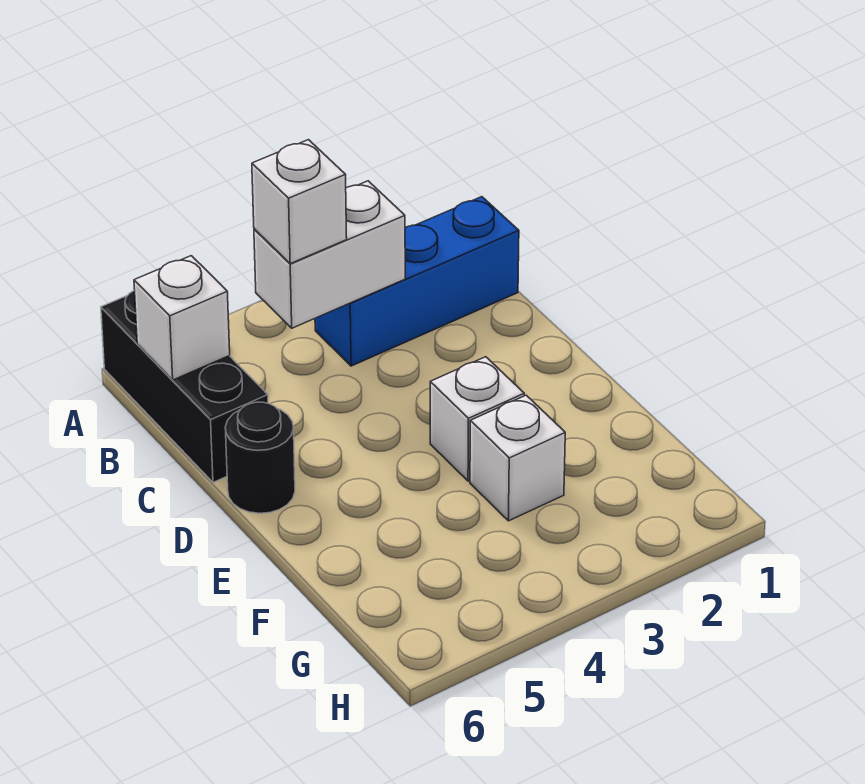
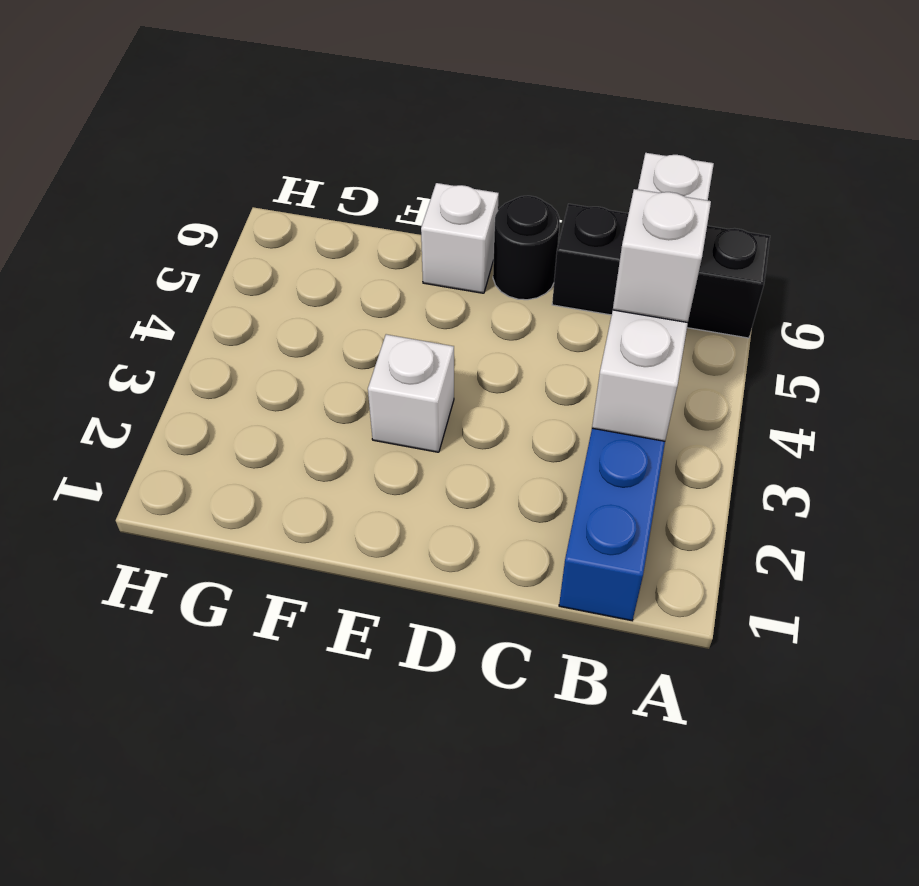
white 1x1 brick [470,395,565,521] -> white 1x1 brick moved to [421,183,499,293]

